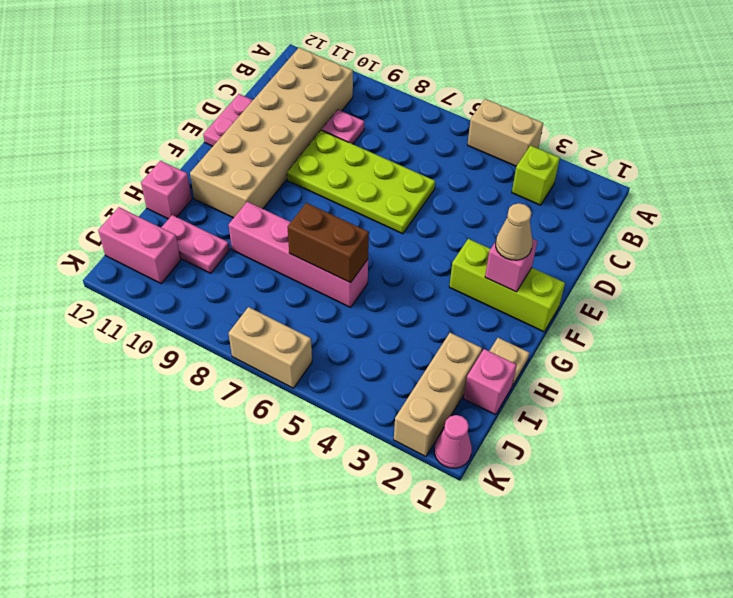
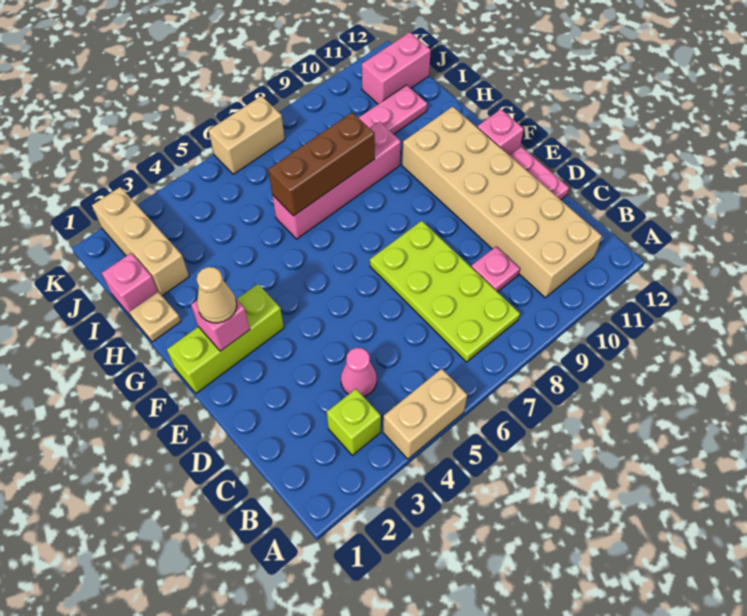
lime 2x4 plate [287,130,435,234] -> lime 2x4 plate turned to [370,221,520,362]
brown 1x2 brick [287,203,369,283] -> brown 1x3 brick [268,113,375,216]
pink 1x1 brick [141,161,192,219] -> pink 1x1 brick moved to [477,109,524,155]
pink 1x1 cone [434,415,472,468] -> pink 1x1 cone moved to [341,348,377,397]

